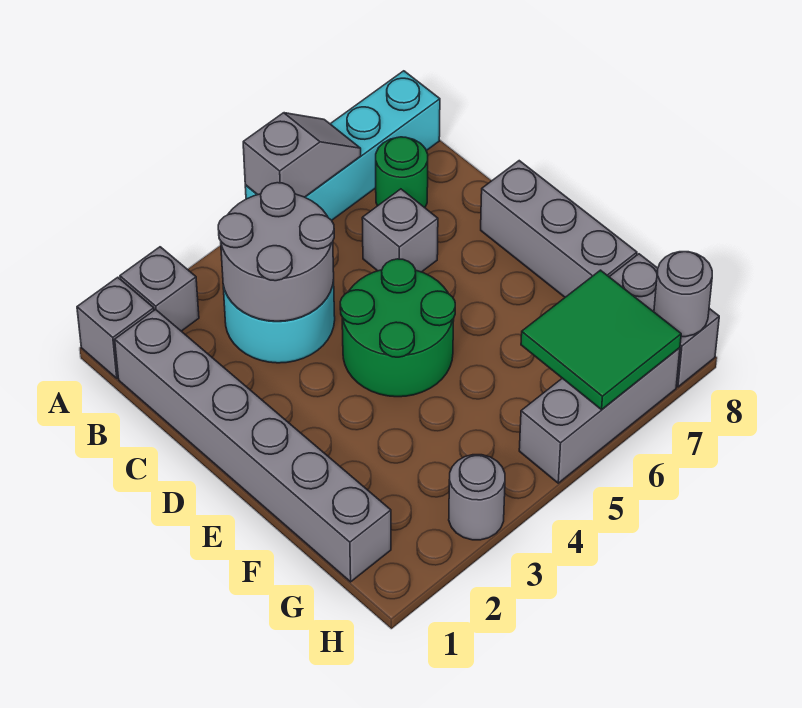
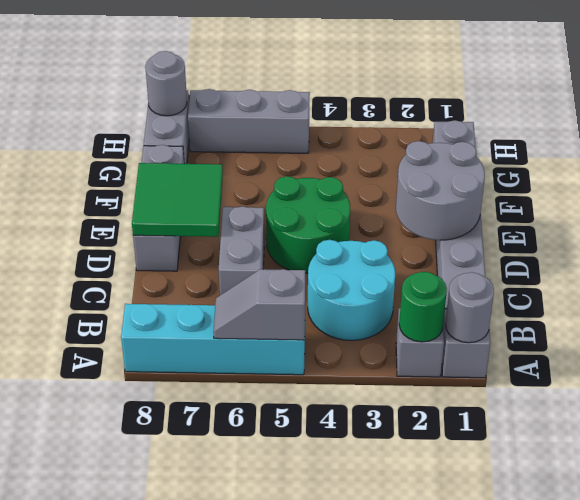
grey 2x2 round brick [218,183,334,321] -> grey 2x2 round brick moved to [396,141,485,240]
green 1x1 round brick [376,137,428,208] -> green 1x1 round brick moved to [399,272,447,342]
grey 1x1 brick [362,189,438,272] -> grey 1x2 brick [219,206,264,295]
green 2x2 tile [521,270,681,410] -> green 2x2 tile moved to [132,163,223,237]
grey 1x1 round brick [449,455,505,540] -> grey 1x1 round brick moved to [445,272,494,343]

